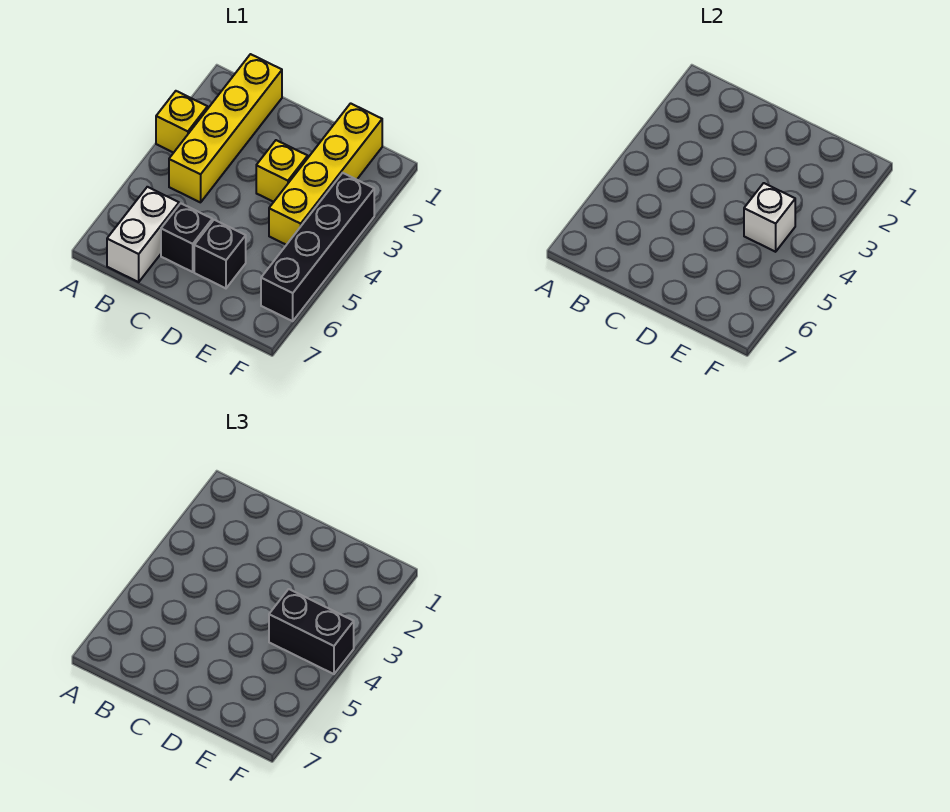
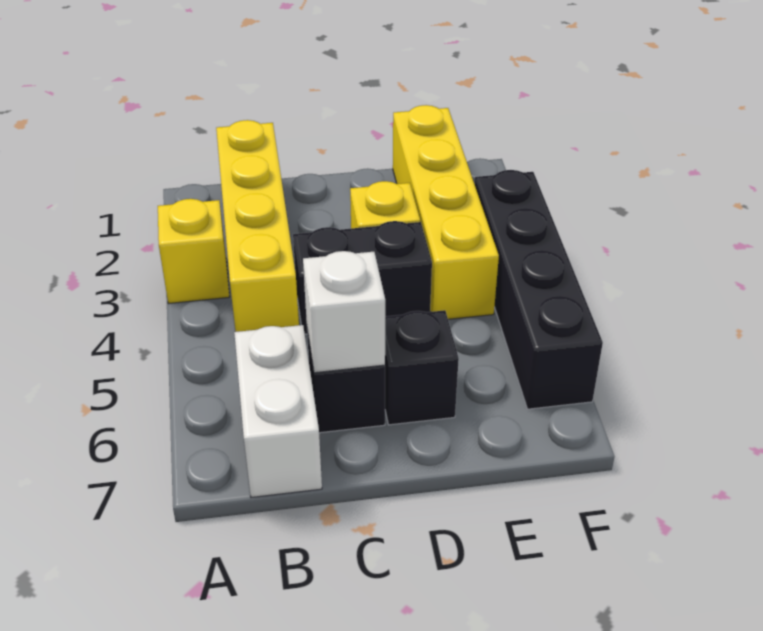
white 1x1 brick [744,183,795,252] -> white 1x1 brick moved to [303,251,385,373]
black 1x2 brick [269,589,354,674] -> black 1x2 brick moved to [293,221,432,334]

